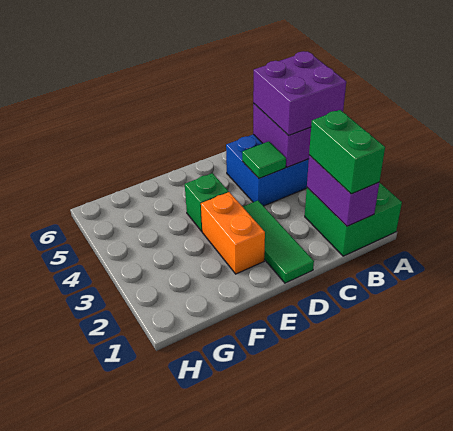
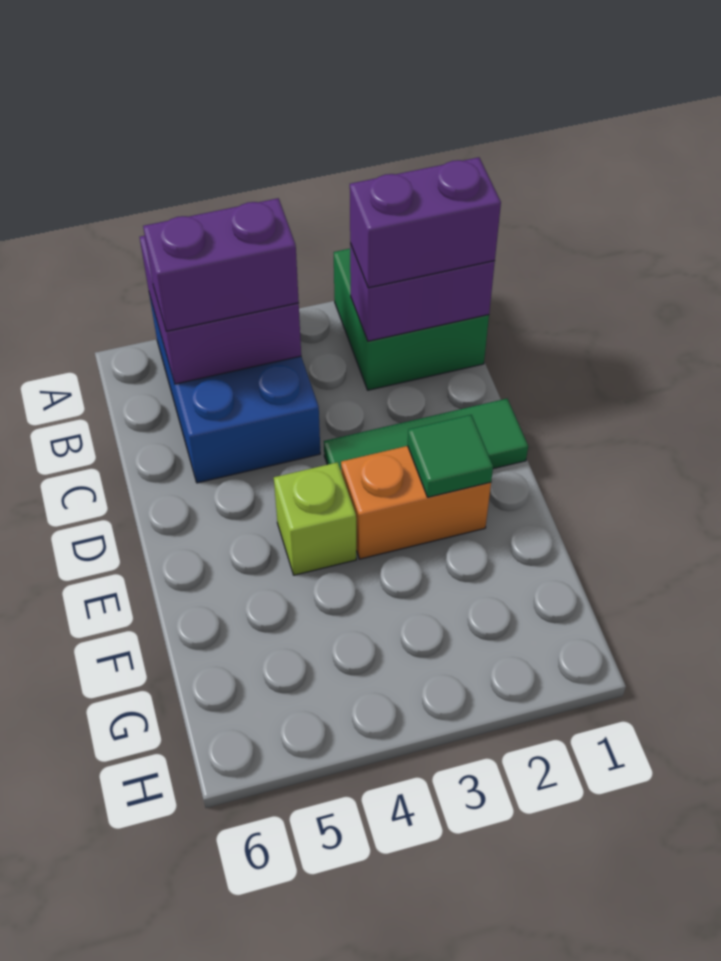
purple 2x2 brick [253,51,346,136] -> purple 1x2 brick [143,198,299,331]
green 1x2 brick [309,110,385,194] -> purple 1x2 brick [350,157,501,288]
green 1x1 tile [242,141,286,178] -> green 1x1 tile moved to [408,415,493,497]
green 1x1 brick [185,173,229,231] -> lime 1x1 brick [274,462,356,575]

